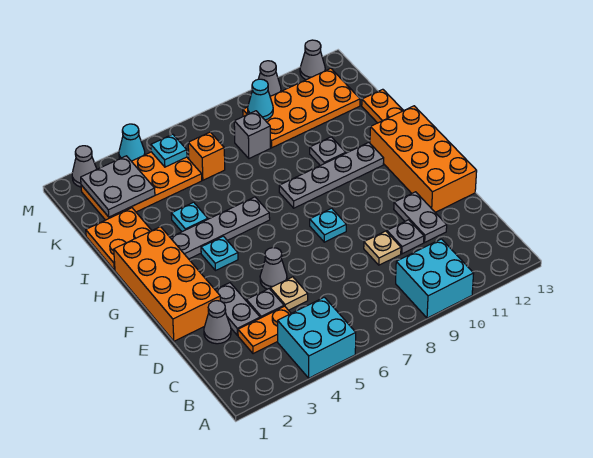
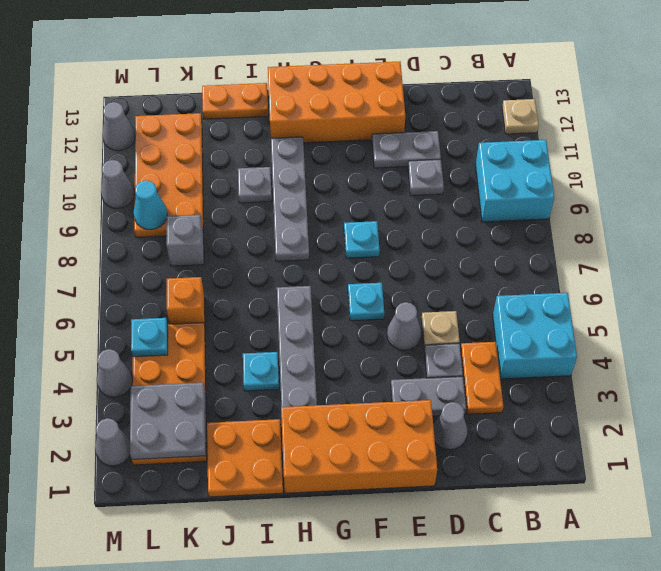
tan 1x1 plate [364,231,401,265] -> tan 1x1 plate moved to [502,99,539,134]
cyan 1x1 plate [201,236,238,270] -> cyan 1x1 plate moved to [348,283,384,321]
cyan 1x1 cone [119,124,145,161] -> grey 1x1 cone [97,349,132,397]

